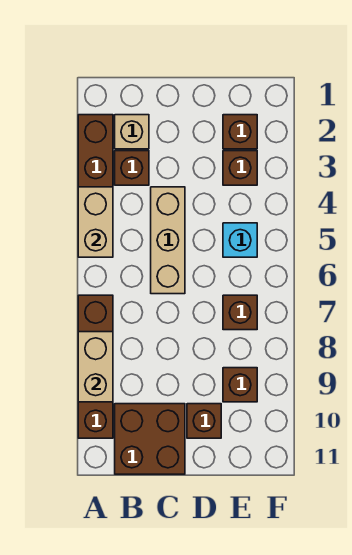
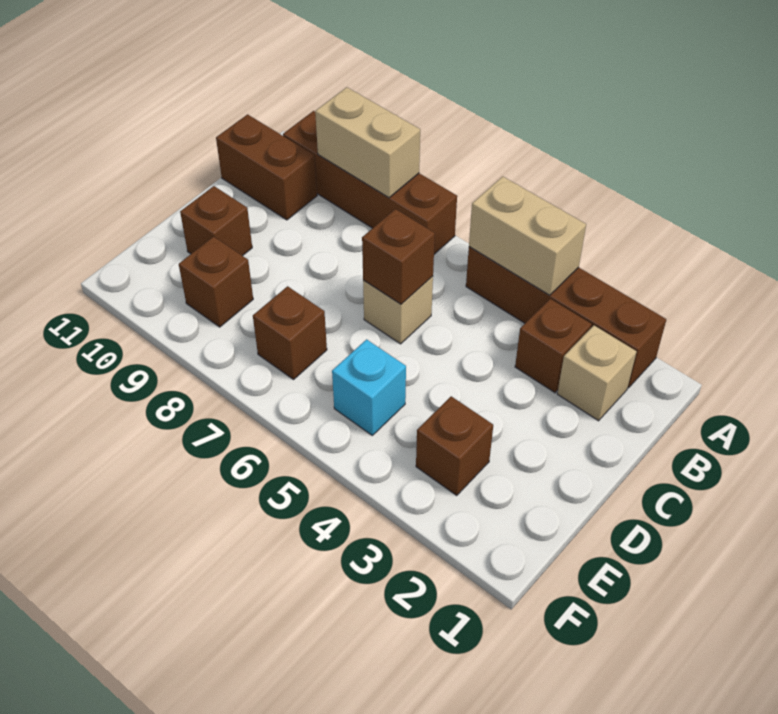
brown 2x2 brick [115,404,185,474] -> brown 1x2 brick [216,114,317,220]
tan 1x3 brick [151,187,185,294] -> tan 1x1 brick [363,276,433,344]
brown 1x1 brick [223,115,257,149] -> brown 1x1 brick moved to [362,209,435,304]

